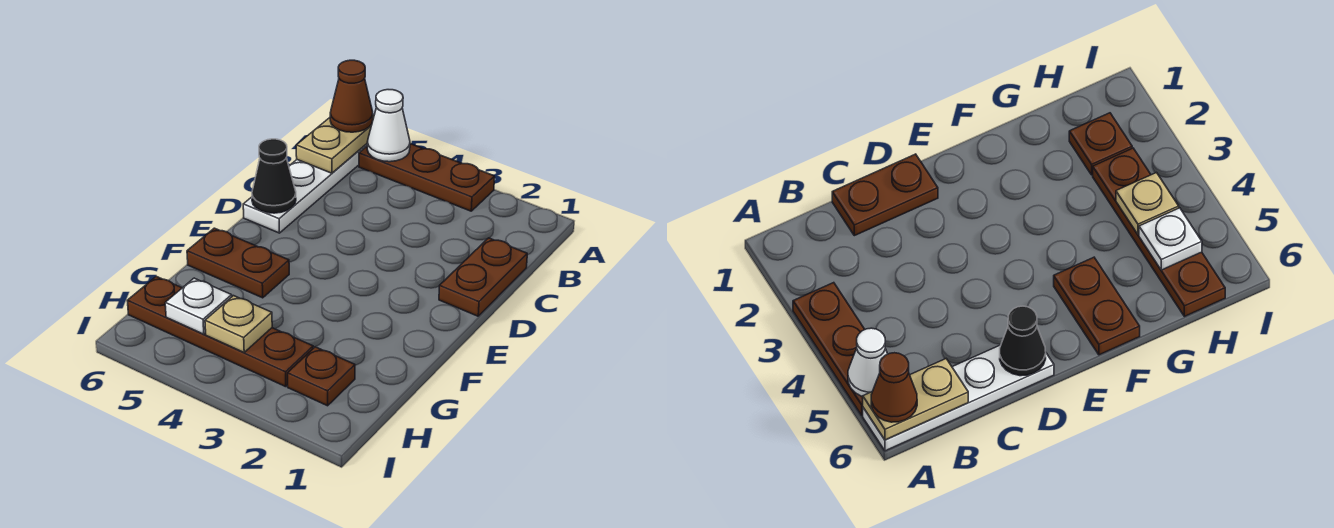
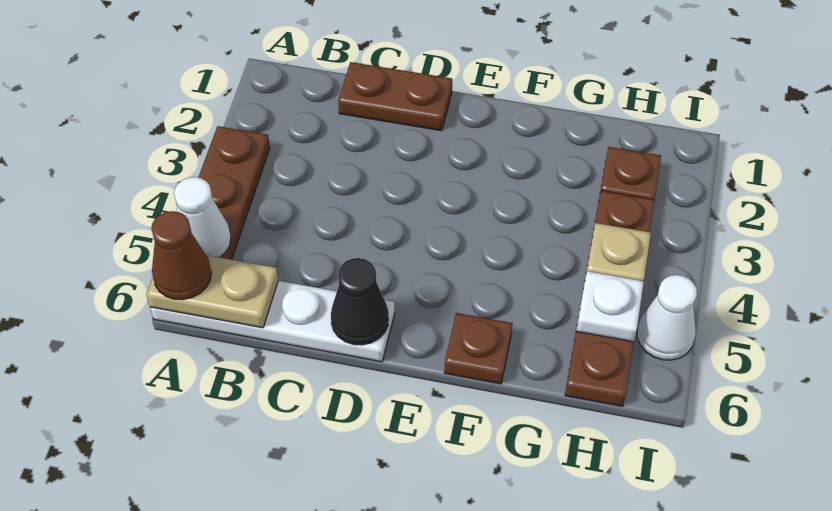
brown 1x2 plate [187,228,289,298] -> brown 1x1 plate [444,313,513,384]
none -> white 1x1 cone [637,275,697,360]

